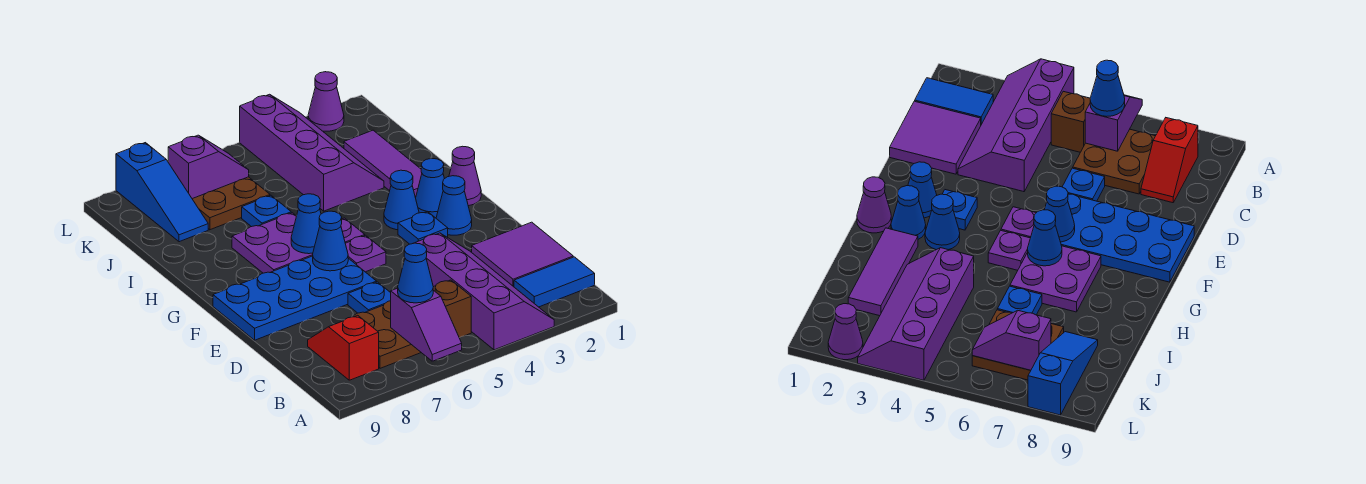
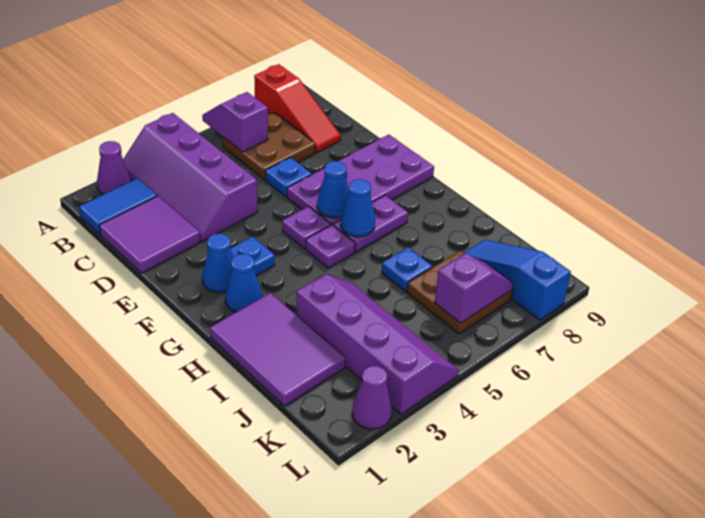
brown 1x1 brick [433,280,471,338] -> none
blue 1x1 cone [398,243,433,303] -> none
red 1x2 slope [308,315,379,380] -> red 1x3 slope [254,64,341,153]
blue 2x4 plate [213,256,377,340] -> purple 2x4 plate [287,135,434,225]
purple 1x1 cone [449,146,481,206] -> purple 1x1 cone moved to [97,141,131,195]
blue 1x1 cone [384,170,419,230] -> none
purple 2x2 plate [232,213,313,273] -> purple 1x2 plate [333,195,408,252]
purple 1x3 tile [344,130,422,198] -> purple 2x3 tile [210,293,345,406]
purple 2x4 slope [240,94,384,211] -> purple 2x4 slope turned to [296,274,459,414]
purple 1x2 slope [168,135,249,199] -> purple 1x2 slope turned to [435,253,514,323]

